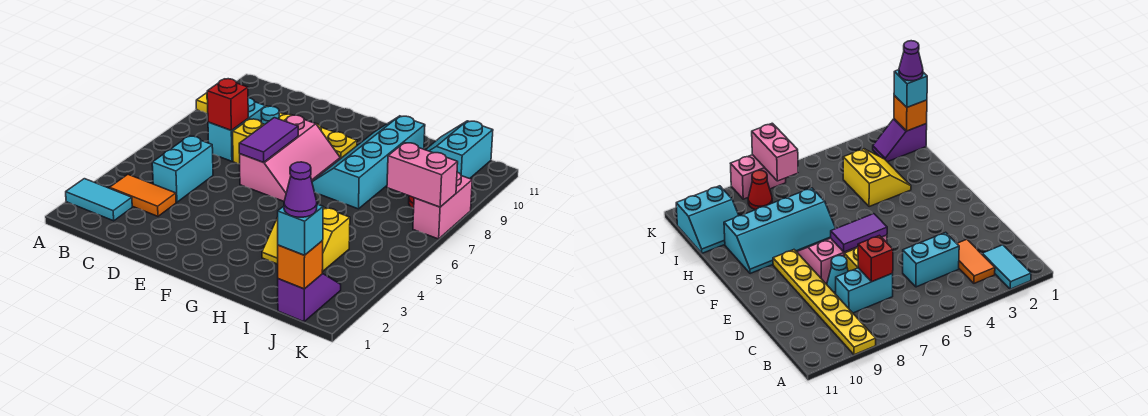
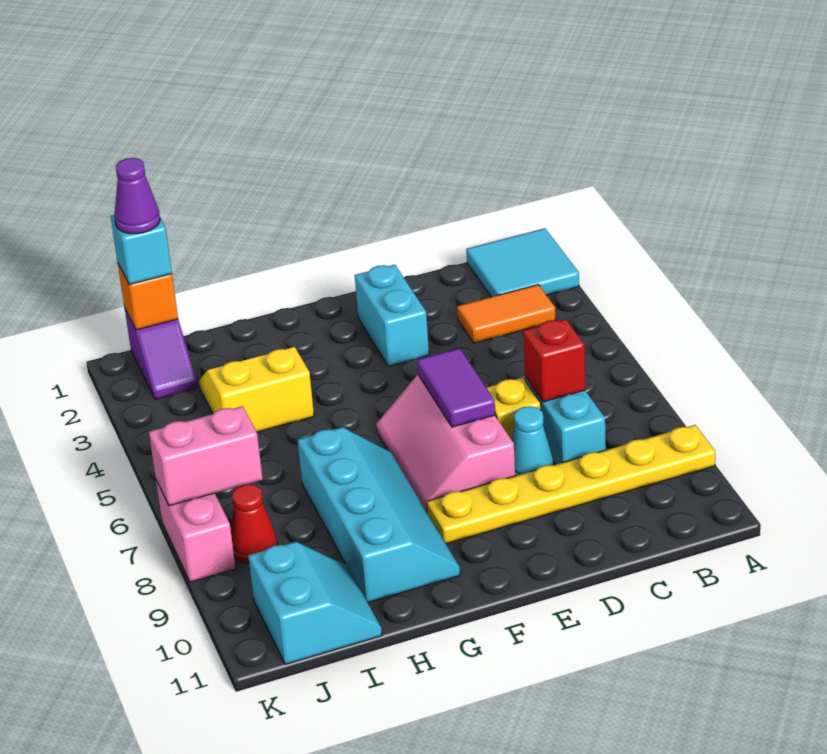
cyan 1x2 tile [66,179,132,221] -> cyan 2x2 tile [466,228,579,297]
cyan 1x2 brick [152,136,213,202] -> cyan 1x2 brick moved to [355,265,429,366]

